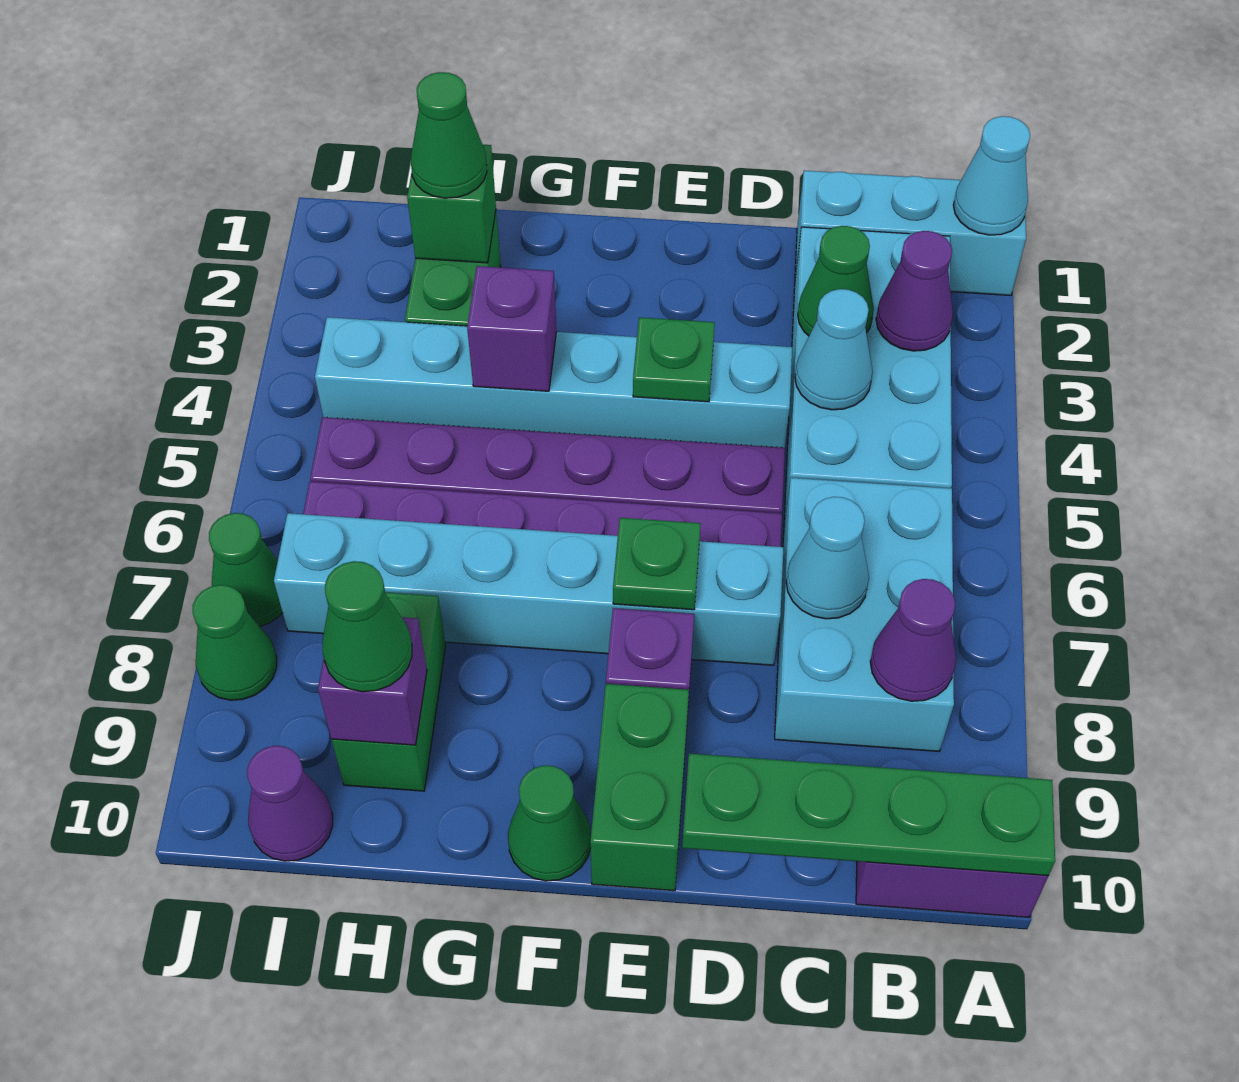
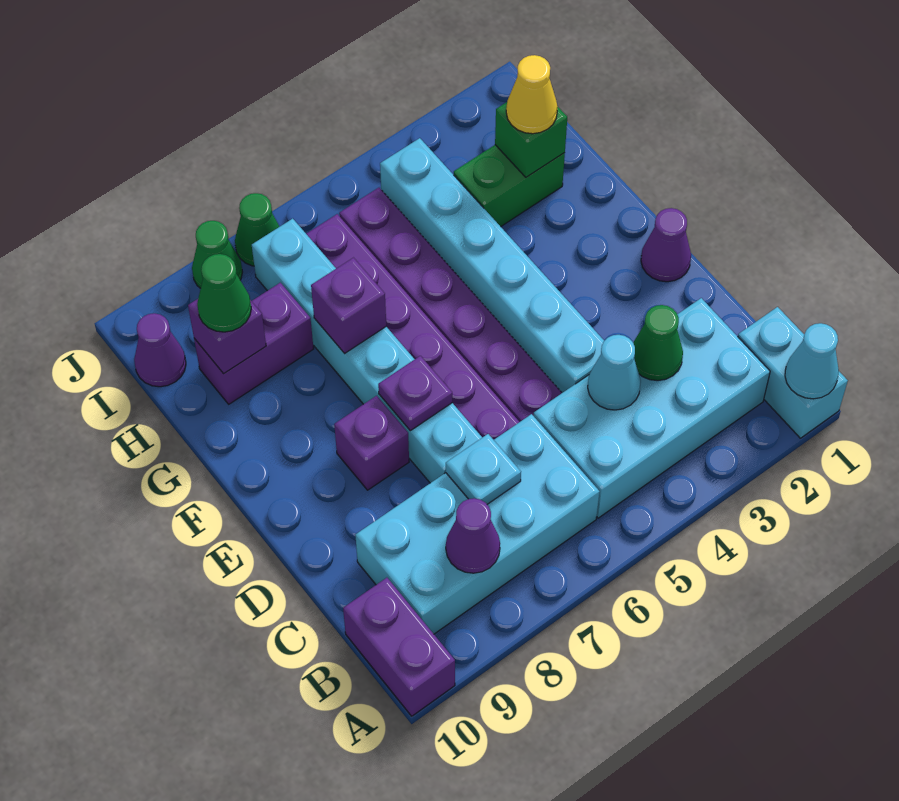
cyan 1x3 brick [795,171,1026,295] -> cyan 1x2 brick [738,307,848,438]
green 1x4 plate [682,753,1055,876] -> none
purple 1x1 cone [876,231,953,351] -> purple 1x1 cone moved to [641,208,691,282]
cyan 2x3 brick [775,478,954,752] -> cyan 2x4 brick [355,414,600,634]
cyan 1x1 cone [786,497,869,619] -> cyan 1x1 plate [446,434,521,504]
green 1x1 plate [633,317,715,402] -> none
green 1x1 plate [613,518,701,610] -> purple 1x1 plate [378,356,452,431]
green 1x2 brick [590,684,689,891] -> none
green 1x1 cone [508,765,591,881] -> none
purple 1x1 brick [467,266,556,391] -> purple 1x1 brick moved to [311,258,386,353]
green 1x1 cone [411,72,487,198] -> yellow 1x1 cone [506,55,558,134]
green 1x2 brick [332,592,446,791] -> purple 1x2 brick [194,283,314,404]

